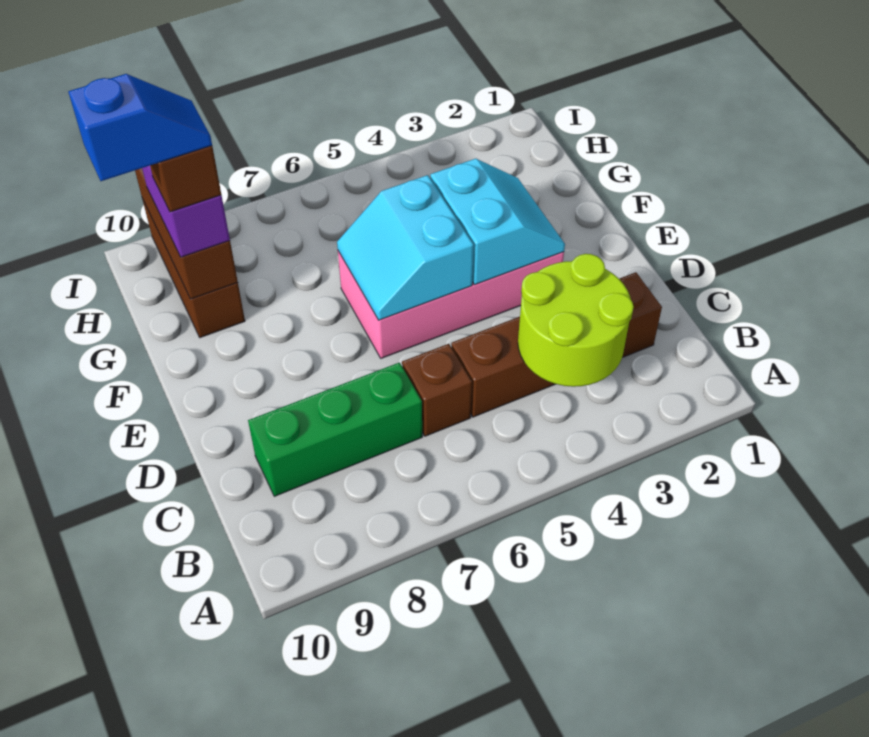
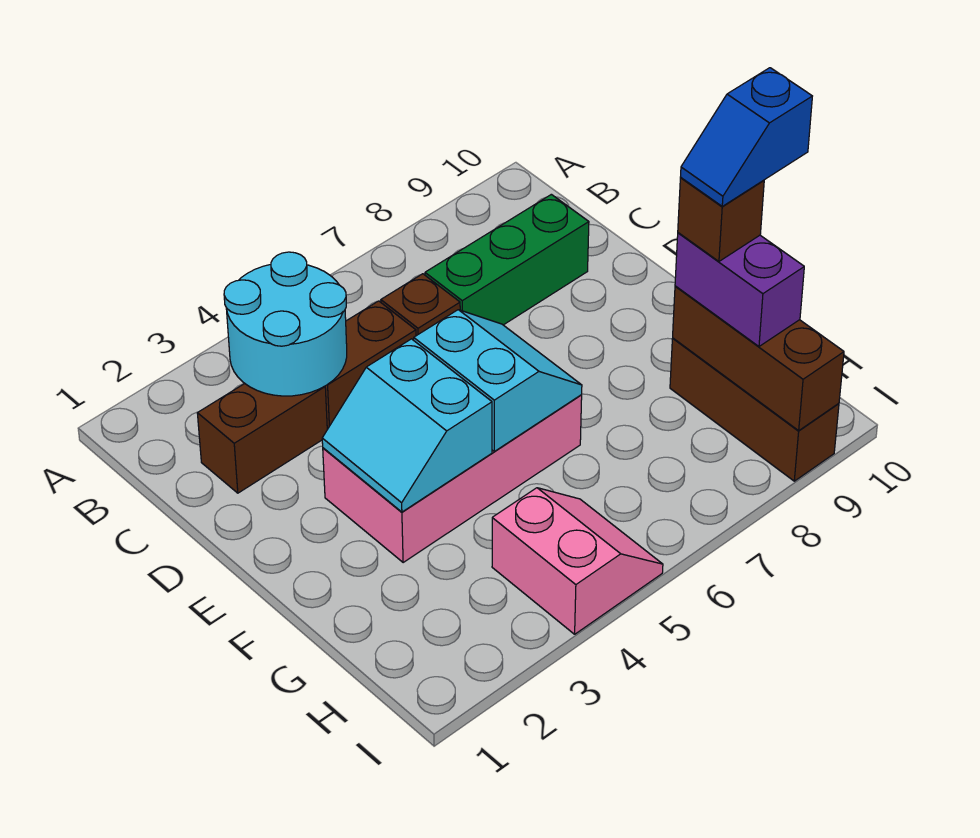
lime 2x2 round brick [518,254,634,387] -> cyan 2x2 round brick [224,252,347,396]
none -> pink 2x2 slope [492,488,663,634]

